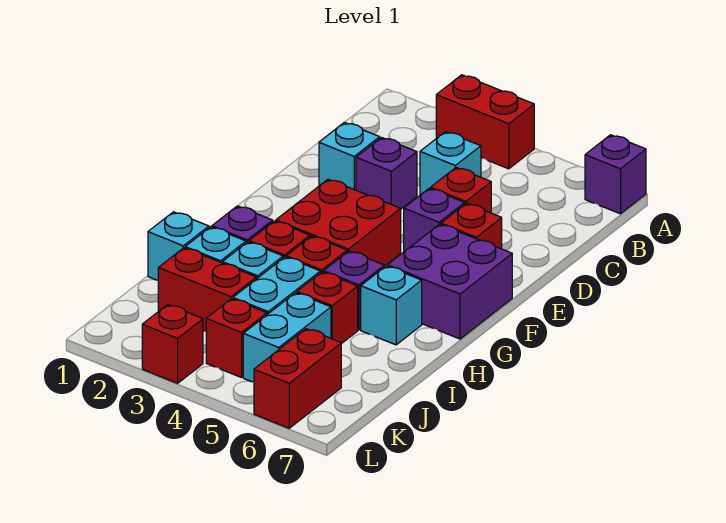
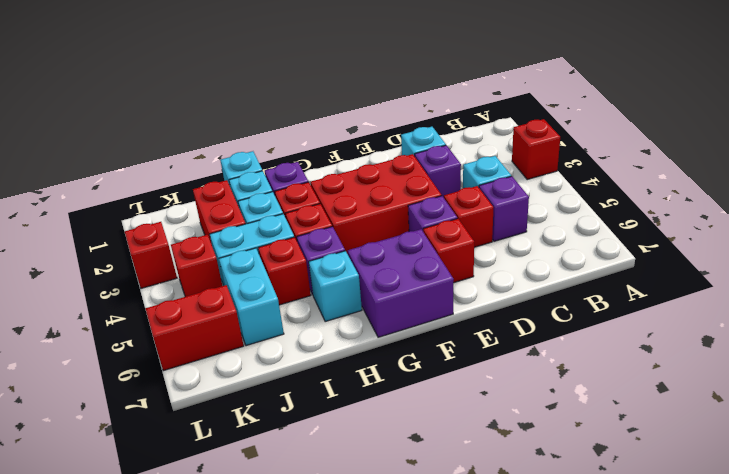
red 1x2 brick [436,75,534,169] -> red 1x1 brick [512,119,560,180]
purple 1x1 brick [585,135,646,214] -> purple 1x1 brick moved to [479,176,529,241]
red 2x2 brick [276,179,401,266] -> red 2x3 brick [311,154,442,254]
cyan 1x2 brick [243,293,331,382] -> cyan 1x2 brick turned to [219,248,284,346]

